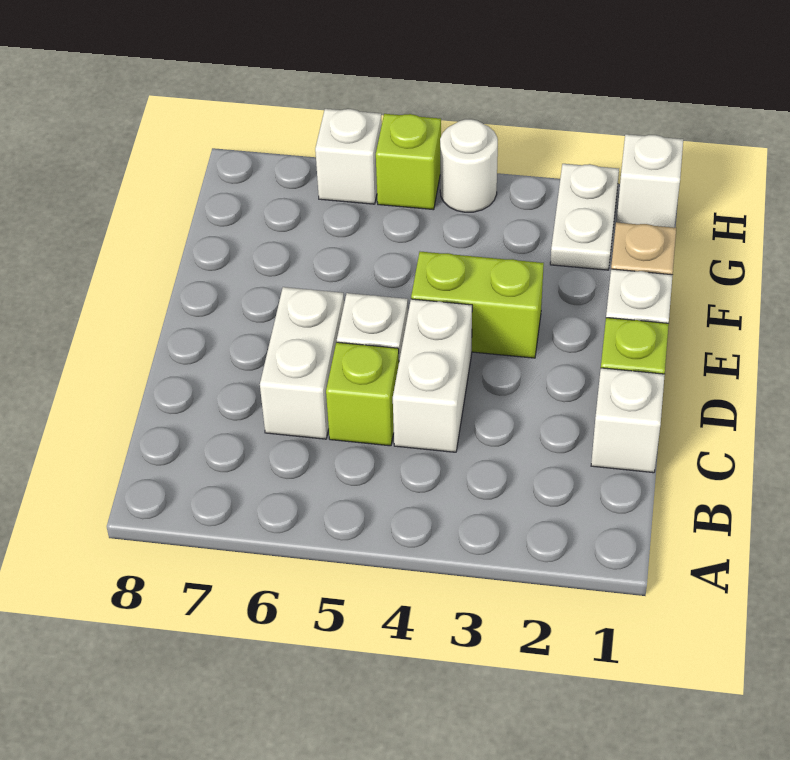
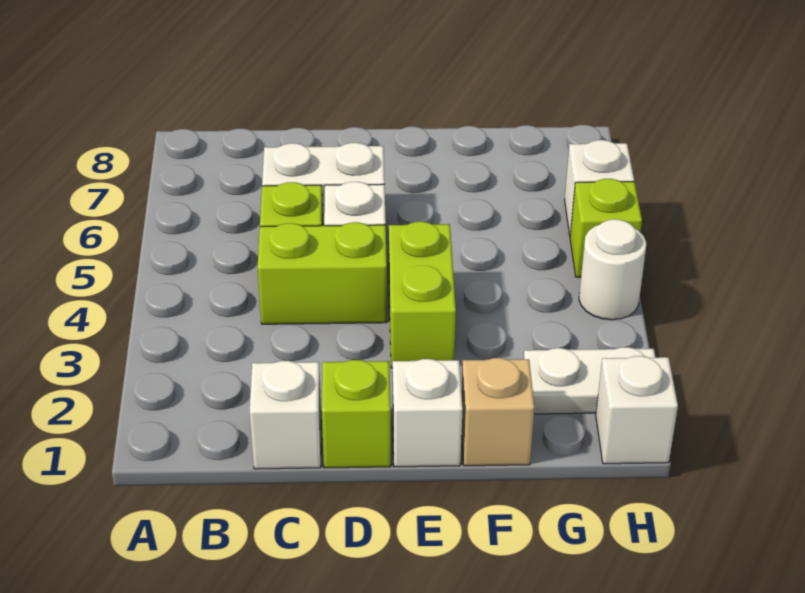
white 1x2 brick [393,299,472,452] -> lime 1x2 brick [258,222,387,324]

